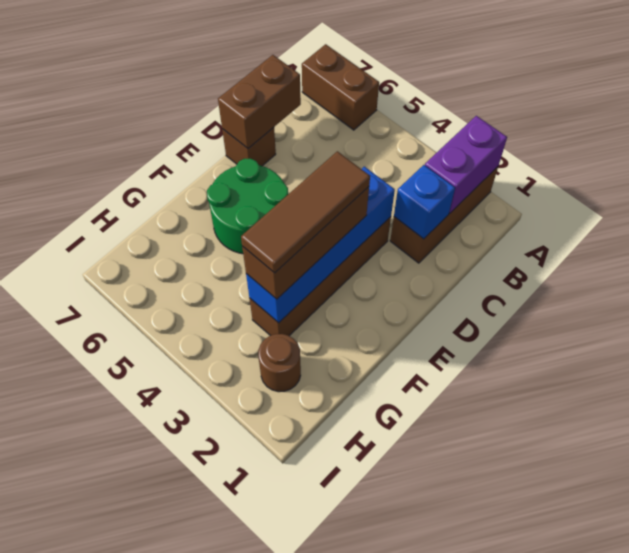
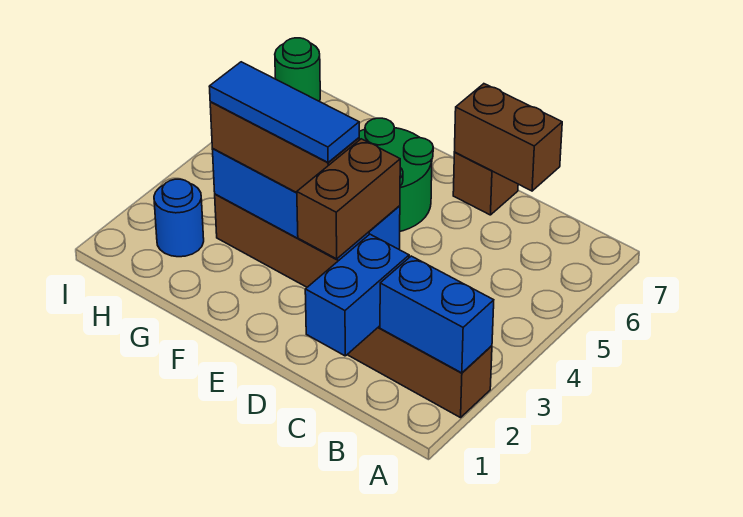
purple 1x2 brick [425,116,507,213] -> blue 1x2 brick [380,256,494,373]
brown 1x2 brick [302,44,379,130] -> brown 1x2 brick moved to [297,139,400,259]
blue 1x1 brick [394,165,455,239] -> blue 1x2 brick [305,234,409,356]
brown 1x3 tile [241,151,370,273] -> blue 1x3 tile [209,62,359,162]
brown 1x1 round brick [258,334,301,392] -> blue 1x1 round brick [154,179,204,257]
none -> green 1x1 round brick [275,38,320,101]

